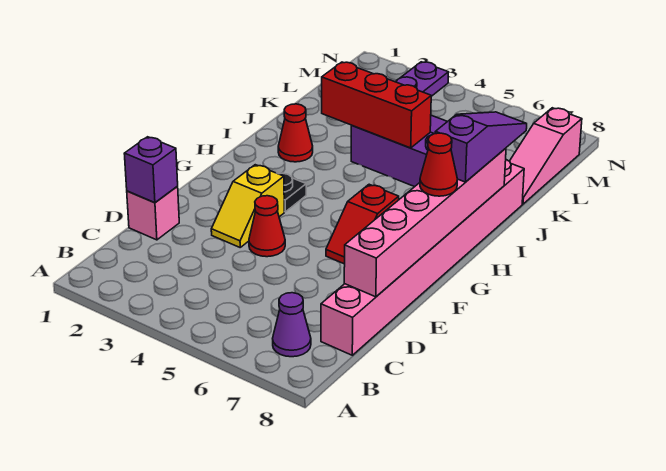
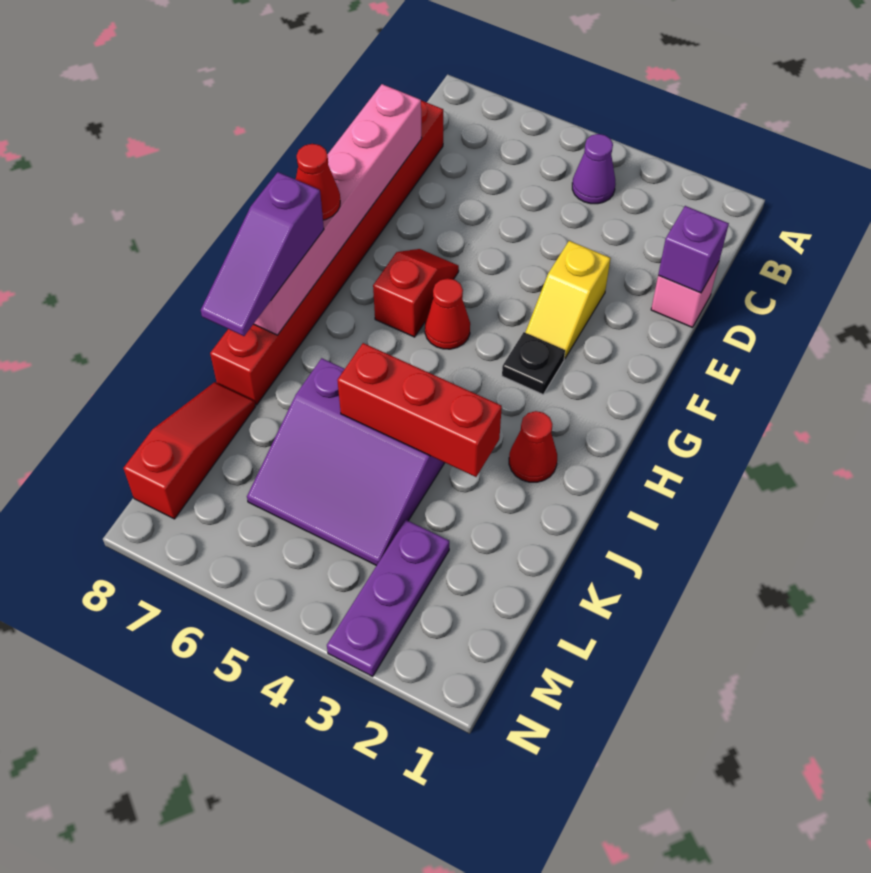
purple 1x1 cone [273,293,311,357] -> purple 1x1 cone moved to [572,134,616,204]
pink 1x8 brick [321,160,524,355] -> red 1x8 brick [210,101,443,405]
yellow 1x2 slope [211,165,284,247] -> yellow 1x2 slope turned to [525,241,610,359]
red 1x1 cone [249,196,285,257] -> red 1x1 cone moved to [425,278,470,349]
pink 1x3 slope [510,108,582,204] -> red 1x3 slope [123,382,256,519]

